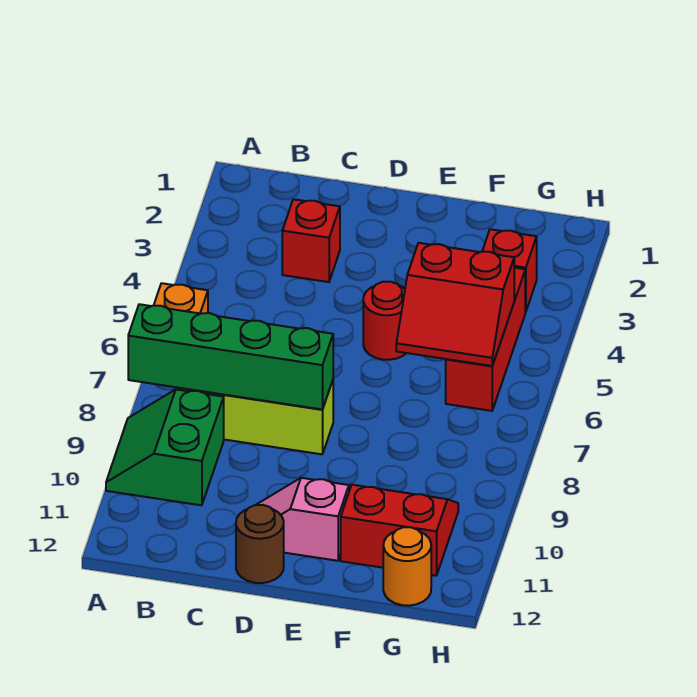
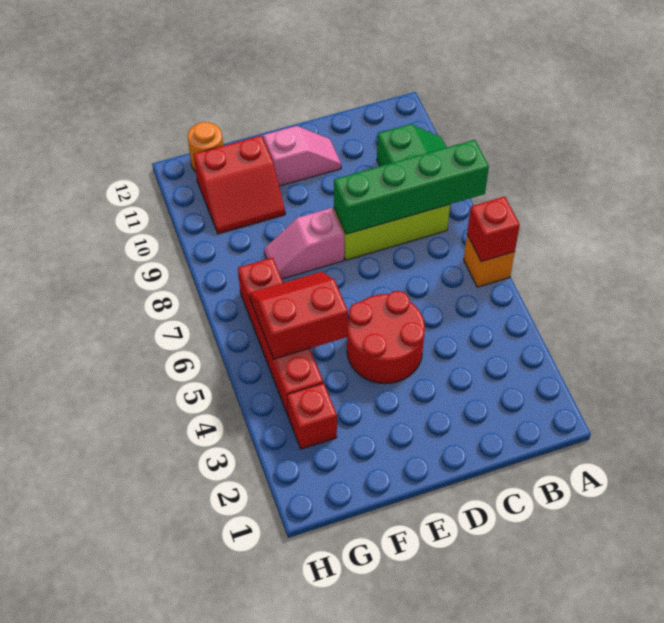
red 1x1 brick [282,199,340,282] -> red 1x1 brick moved to [467,197,520,262]
brown 1x1 round brick [236,505,284,583] -> none
red 1x1 round brick [363,282,406,360] -> red 2x2 round brick [347,291,425,384]
none -> pink 1x2 slope [264,208,344,279]
red 1x3 brick [446,268,525,411] -> red 1x4 brick [238,257,323,415]

